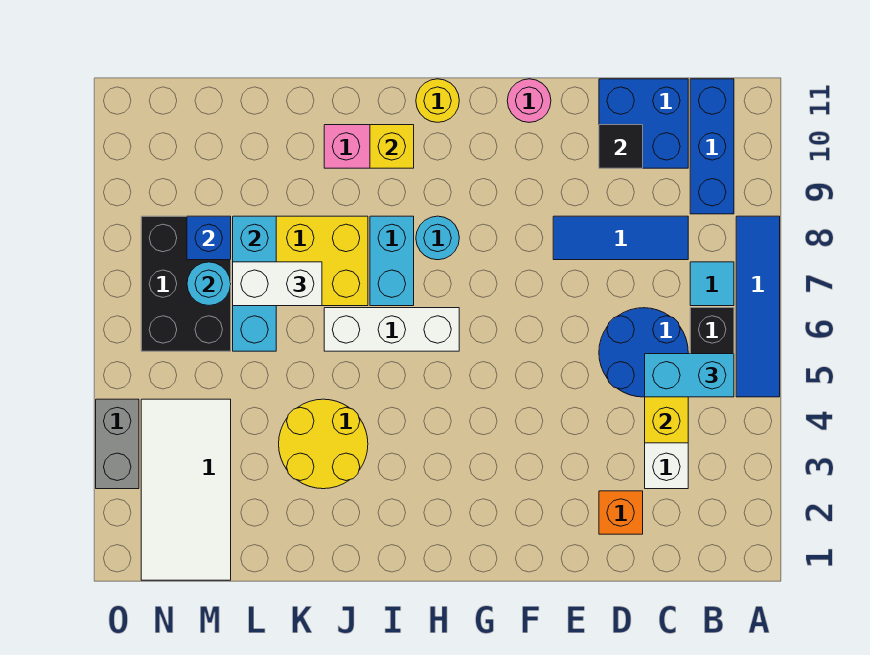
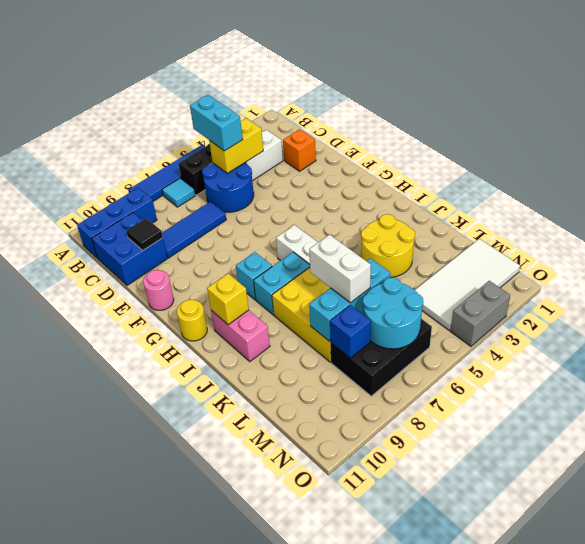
blue 1x3 tile [553,216,688,260] -> blue 1x3 tile turned to [162,202,226,258]
cyan 1x1 round brick [416,216,459,260] -> cyan 1x1 brick [236,252,272,300]
cyan 1x1 round brick [187,262,231,306] -> cyan 2x2 round brick [363,277,423,349]

